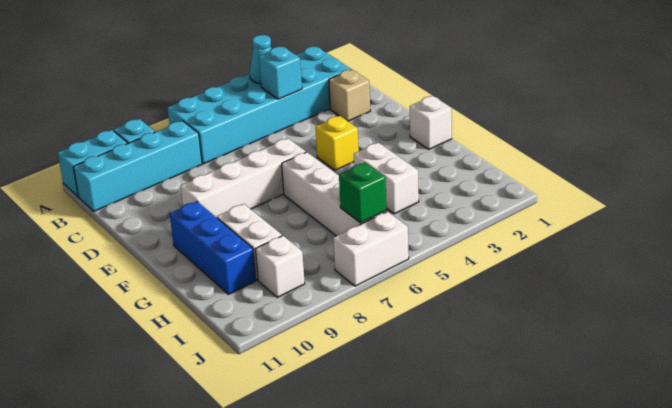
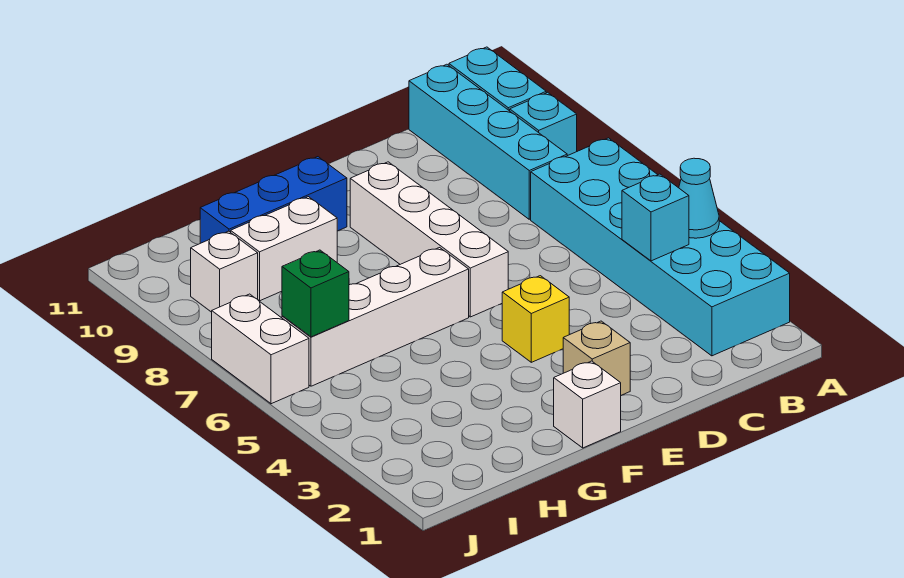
tan 1x1 brick [329,70,370,121] -> tan 1x1 brick moved to [563,321,630,395]
white 1x2 brick [354,143,419,214] -> none

